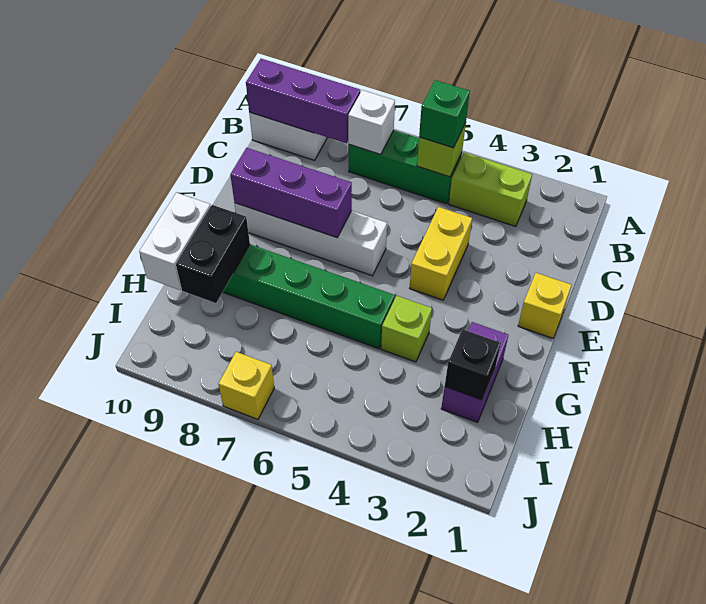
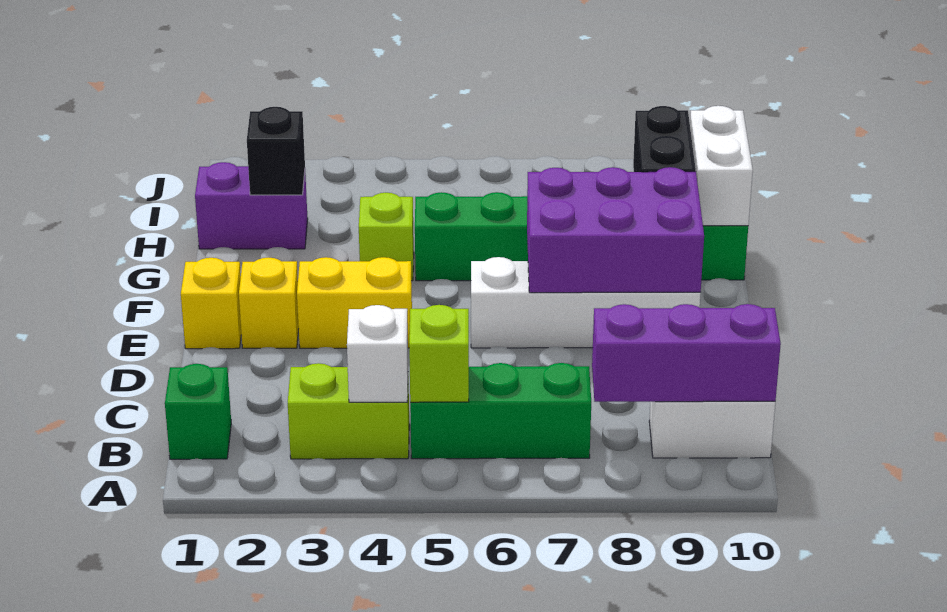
green 1x1 brick [419,80,470,148] -> green 1x1 brick moved to [165,364,231,459]
white 1x1 brick [348,90,395,155] -> white 1x1 brick moved to [347,305,408,402]
yellow 1x2 brick [410,207,472,300] -> yellow 1x2 brick turned to [297,257,412,348]
purple 1x3 brick [230,148,352,238] -> purple 2x3 brick [527,167,704,293]
purple 1x2 brick [441,322,508,422] -> purple 1x2 brick turned to [195,162,308,249]
yellow 1x1 brick [219,352,274,419] -> yellow 1x1 brick moved to [239,258,299,348]

